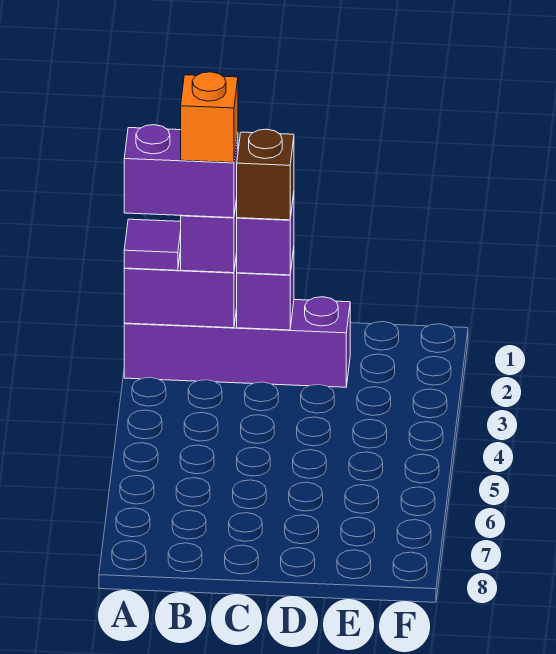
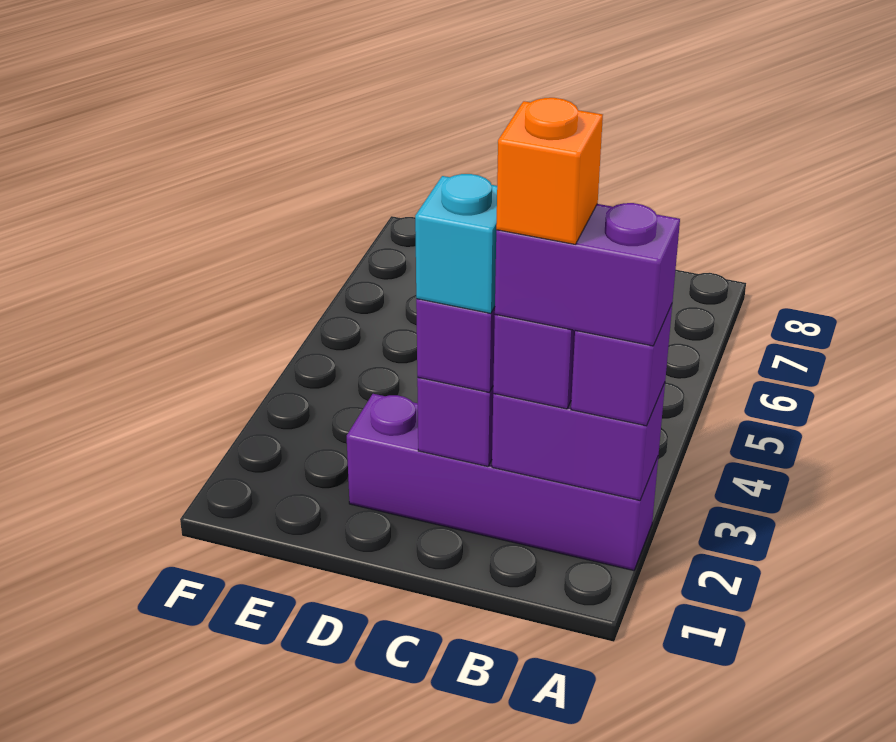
purple 1x1 tile [124,219,181,270] -> purple 1x1 brick [571,305,672,426]
brown 1x1 brick [236,129,294,220] -> cyan 1x1 brick [415,174,497,313]

